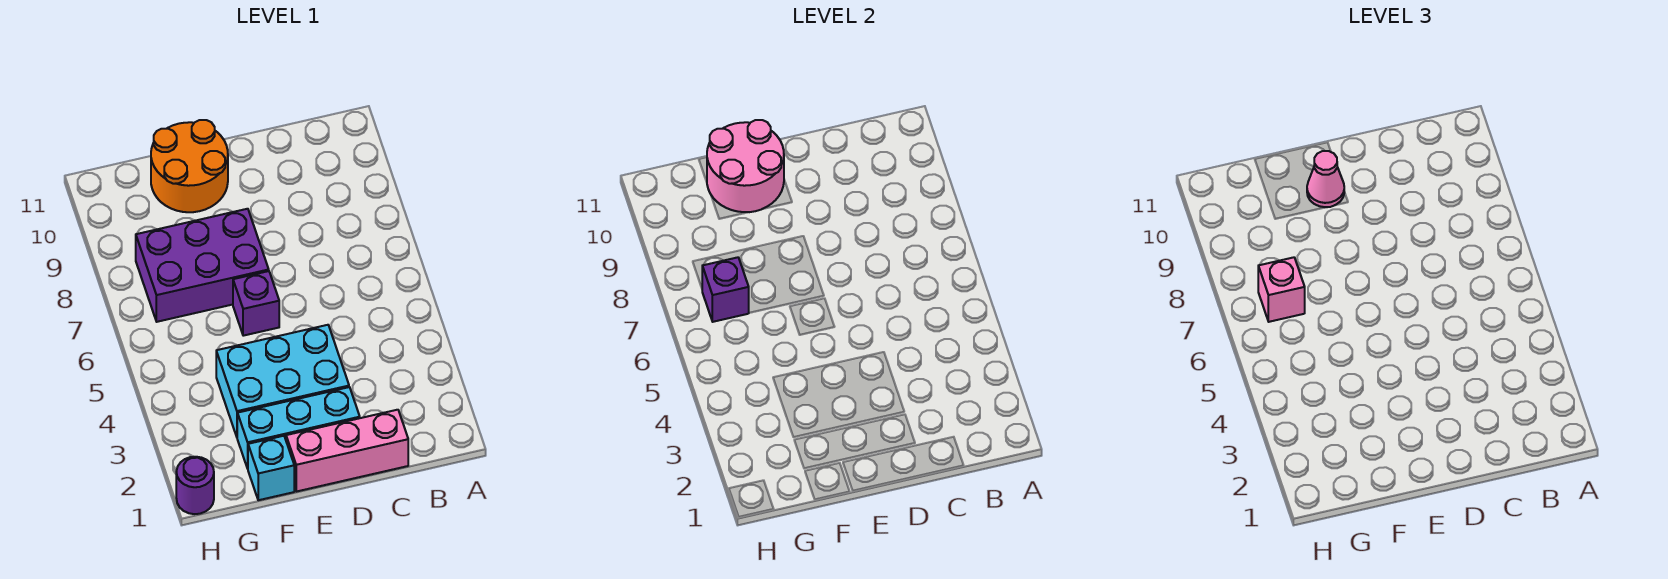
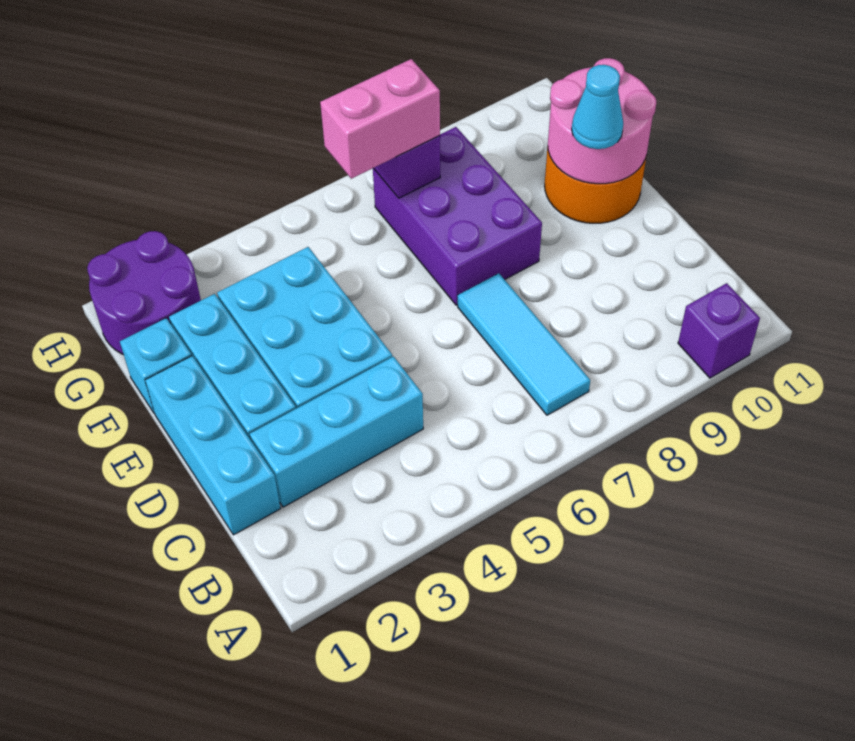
none -> cyan 1x3 tile [458,273,590,415]
pink 1x3 brick [286,410,408,492] -> cyan 1x3 brick [145,356,281,535]
none -> cyan 1x3 brick [250,357,423,507]
purple 1x1 brick [233,271,279,336] -> purple 1x1 brick moved to [678,283,760,378]
pink 1x1 cone [1307,151,1344,207] -> cyan 1x1 cone [572,65,623,149]
pink 1x1 brick [1258,257,1305,322] -> pink 1x2 brick [320,59,440,179]
purple 1x1 round brick [176,457,214,514] -> purple 2x2 round brick [87,231,201,354]

